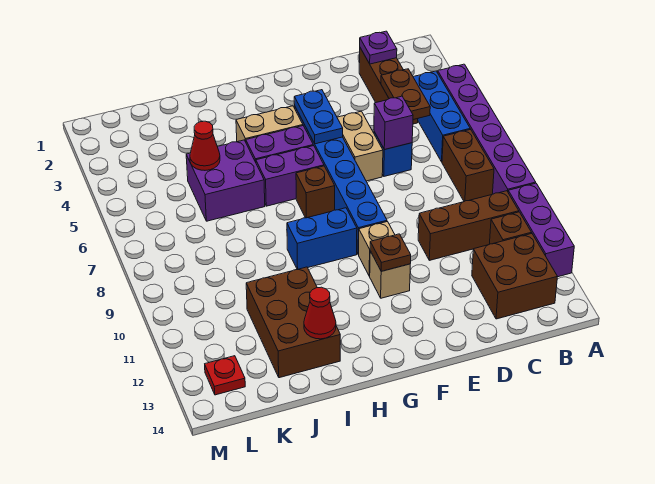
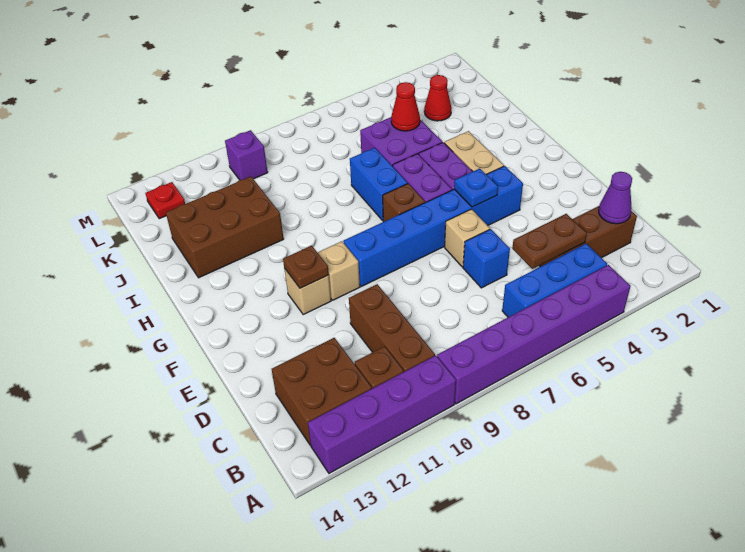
purple 1x3 brick [508,183,574,277] -> purple 1x4 brick [308,355,456,473]
brown 1x2 brick [442,129,494,201] -> none
purple 1x1 plate [360,31,397,64] -> purple 1x1 cone [599,172,632,224]
purple 1x1 brick [374,96,413,150] -> purple 1x1 brick moved to [225,130,268,180]
tan 1x2 brick [337,111,383,181] -> tan 1x1 brick [445,209,490,267]
blue 1x2 plate [294,90,343,144] -> blue 1x1 plate [454,169,498,207]
blue 1x2 brick [287,208,357,269] -> blue 1x2 brick moved to [350,148,408,221]
red 1x1 cone [304,287,336,339] -> red 1x1 cone moved to [424,75,451,121]

